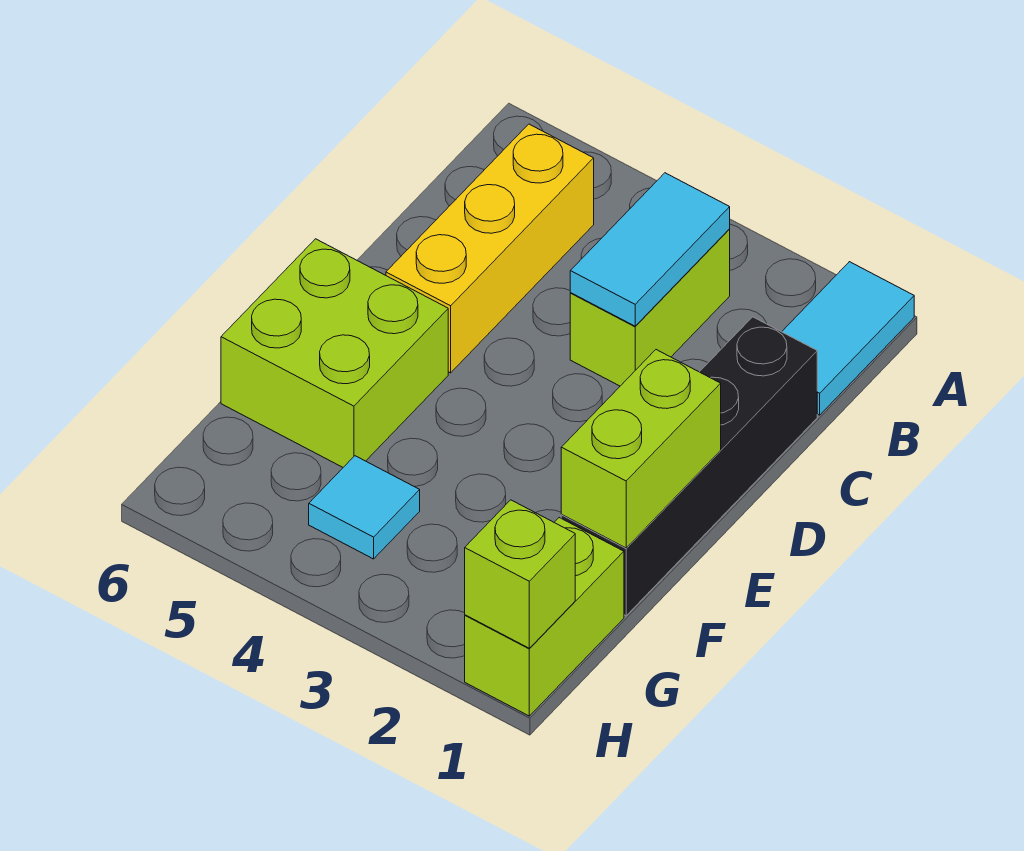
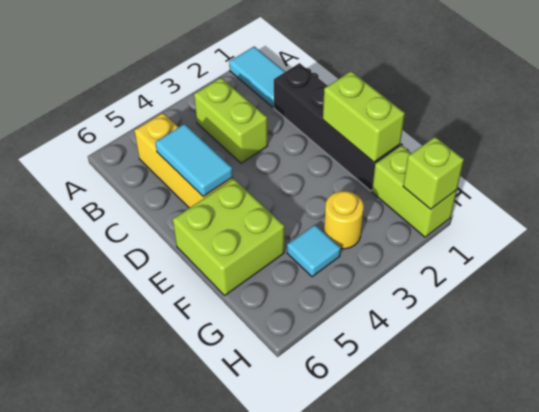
cyan 1x2 tile [570,173,730,326] -> cyan 1x2 tile moved to [155,124,233,197]
none -> yellow 1x1 round brick [324,191,364,249]

